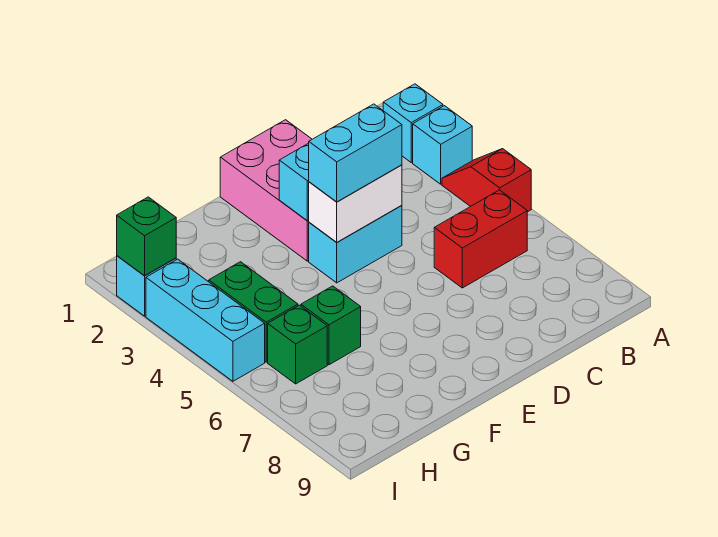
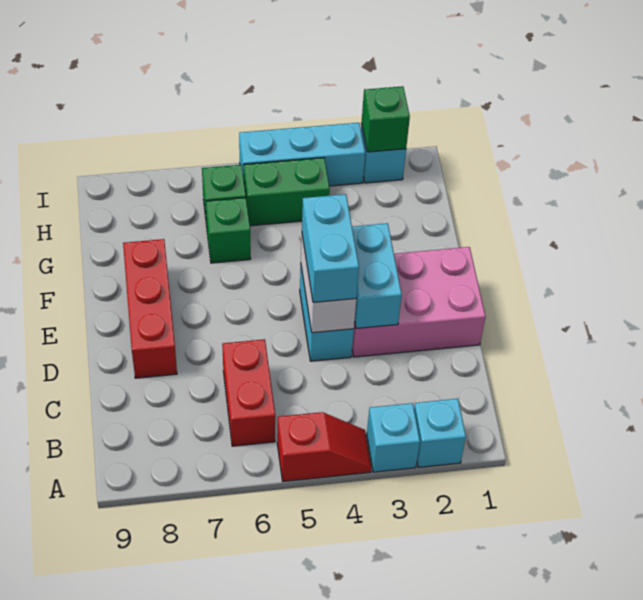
none -> red 1x3 brick [123,239,177,378]

